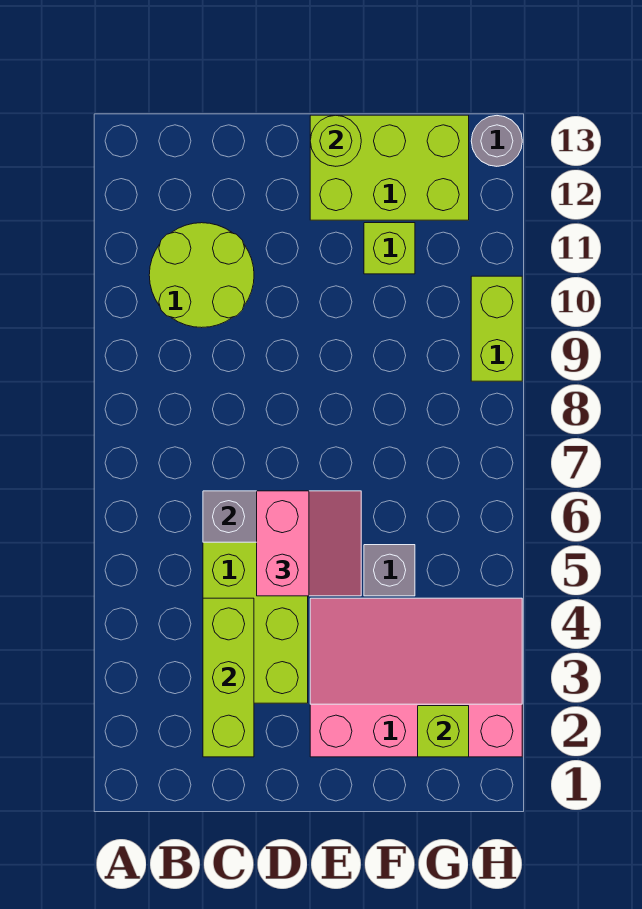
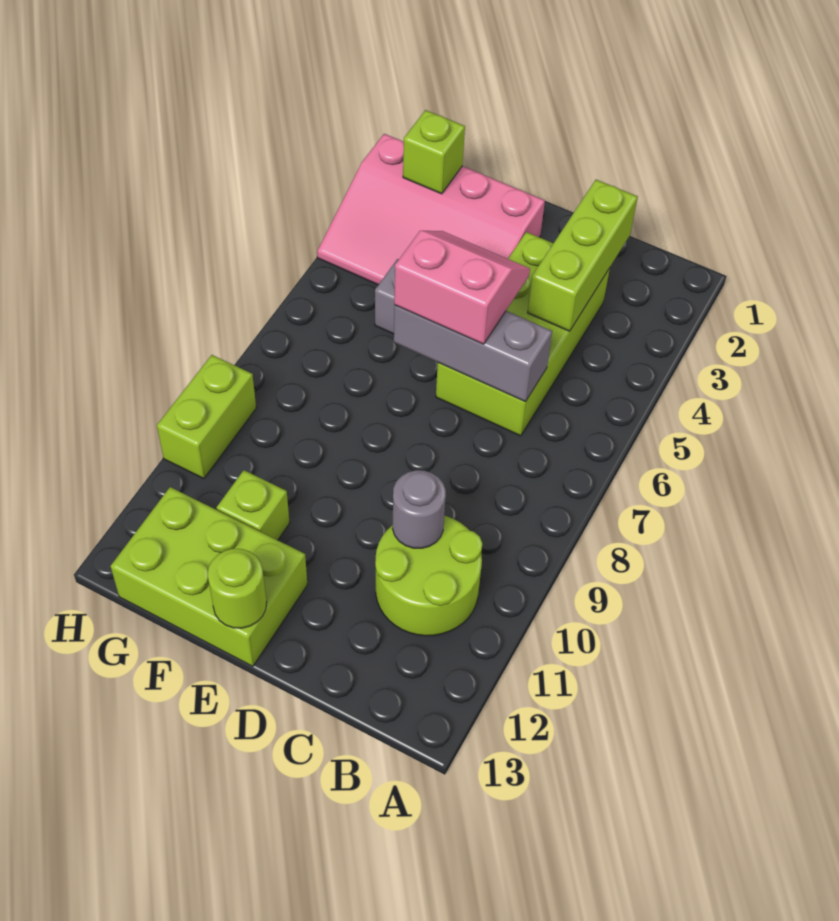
pink 2x2 slope [257,491,361,596] -> pink 2x2 slope turned to [394,231,530,344]
grey 1x1 round brick [471,116,522,166] -> grey 1x1 round brick moved to [392,470,446,548]

